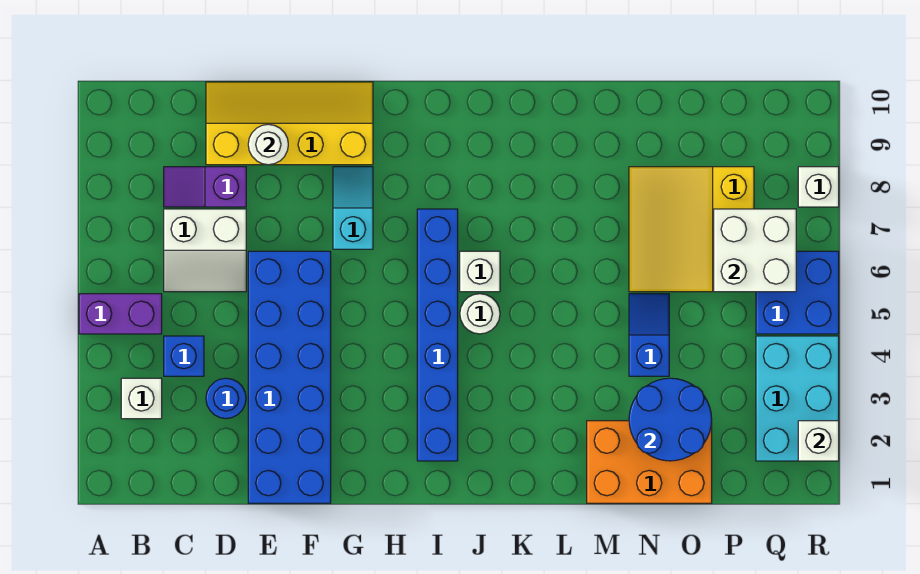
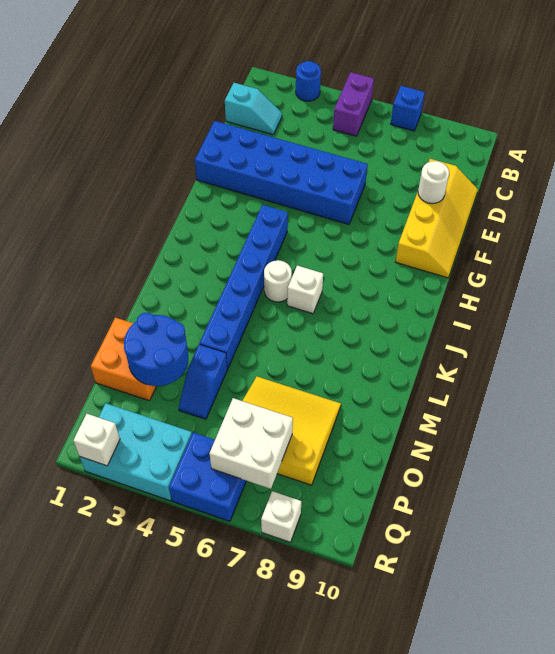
white 1x1 brick [121,378,162,419] -> none
blue 1x1 brick [164,336,204,376] -> blue 1x1 brick moved to [391,86,425,131]
white 2x2 slope [164,209,246,292] -> none
purple 1x2 slope [164,167,246,207] -> none
blue 1x1 round brick [206,378,246,419] -> blue 1x1 round brick moved to [296,61,321,101]
cyan 1x2 slope [333,167,373,249] -> cyan 1x2 slope moved to [225,83,282,135]
blue 1x6 brick [417,209,458,461] -> blue 1x6 brick turned to [200,205,288,369]
orange 2x3 brick [587,421,712,503] -> orange 2x2 brick [91,318,156,401]
blue 1x2 slope [629,294,669,376] -> blue 1x2 slope turned to [179,344,227,419]

